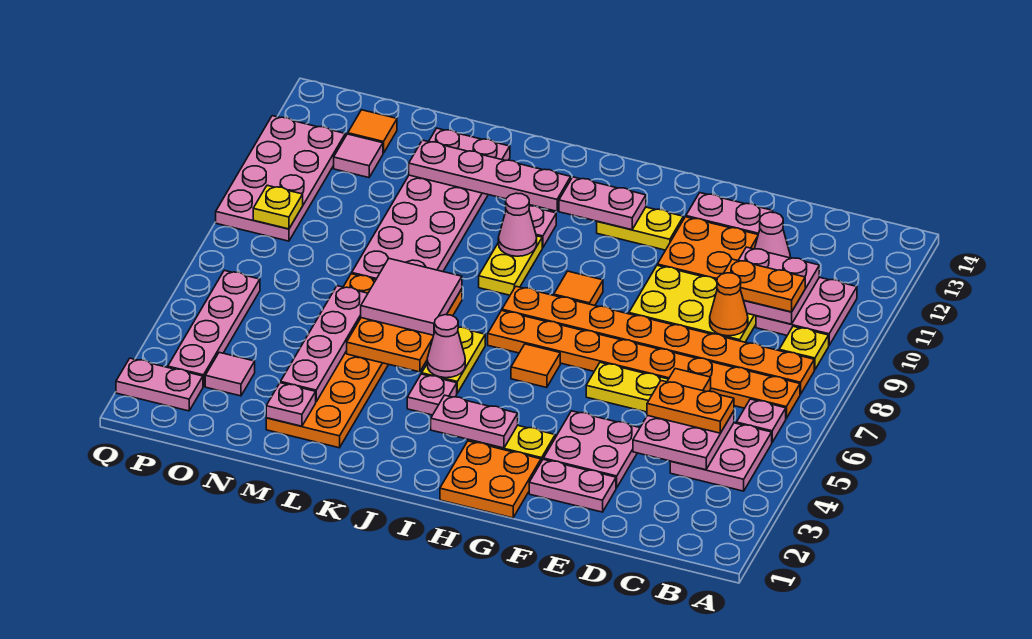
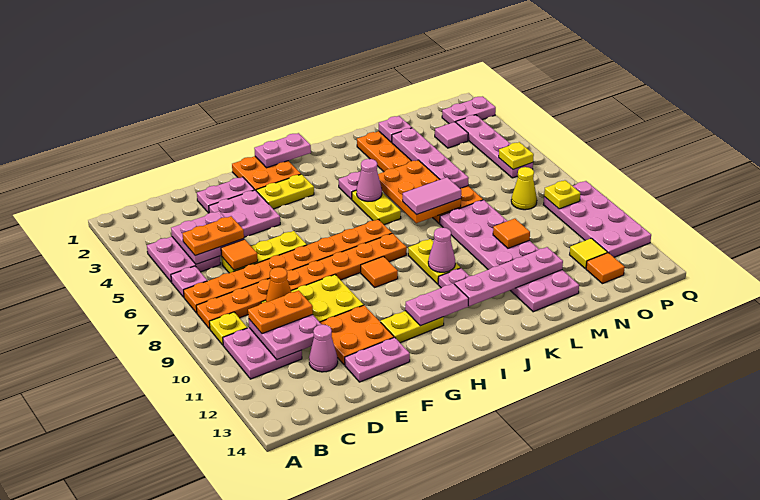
pink 1x2 plate [431,395,518,448] -> pink 1x2 plate moved to [254,133,311,168]
orange 1x1 tile [511,344,560,388] -> orange 1x1 tile moved to [493,219,530,248]
pink 2x2 tile [361,259,462,335] -> pink 1x2 tile [403,177,461,215]
none -> yellow 1x1 cone [511,167,537,210]
pink 1x1 tile [334,134,383,178] -> yellow 1x1 tile [570,238,607,269]
none -> yellow 1x1 plate [499,142,534,169]

